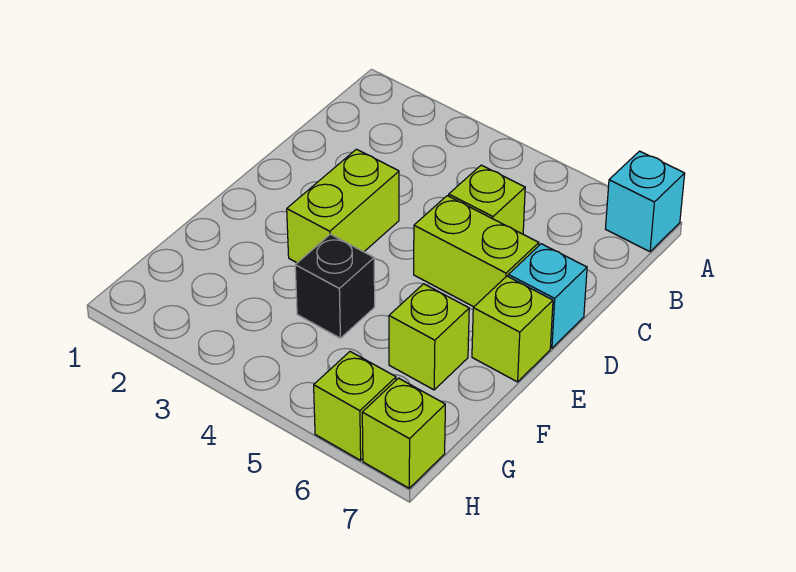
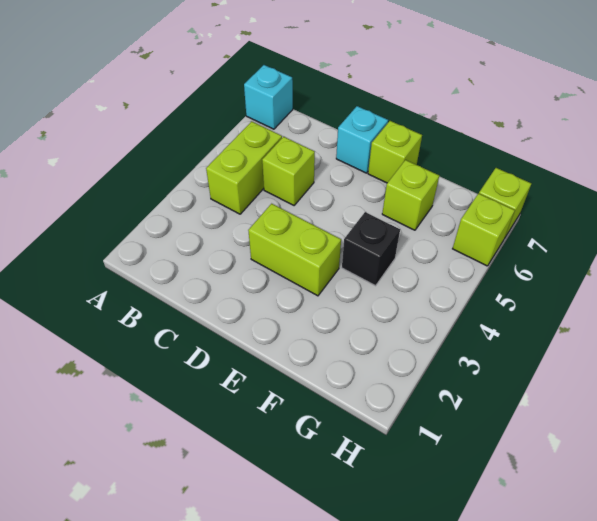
lime 1x2 brick [414,196,539,307] -> lime 1x2 brick moved to [206,121,282,214]

